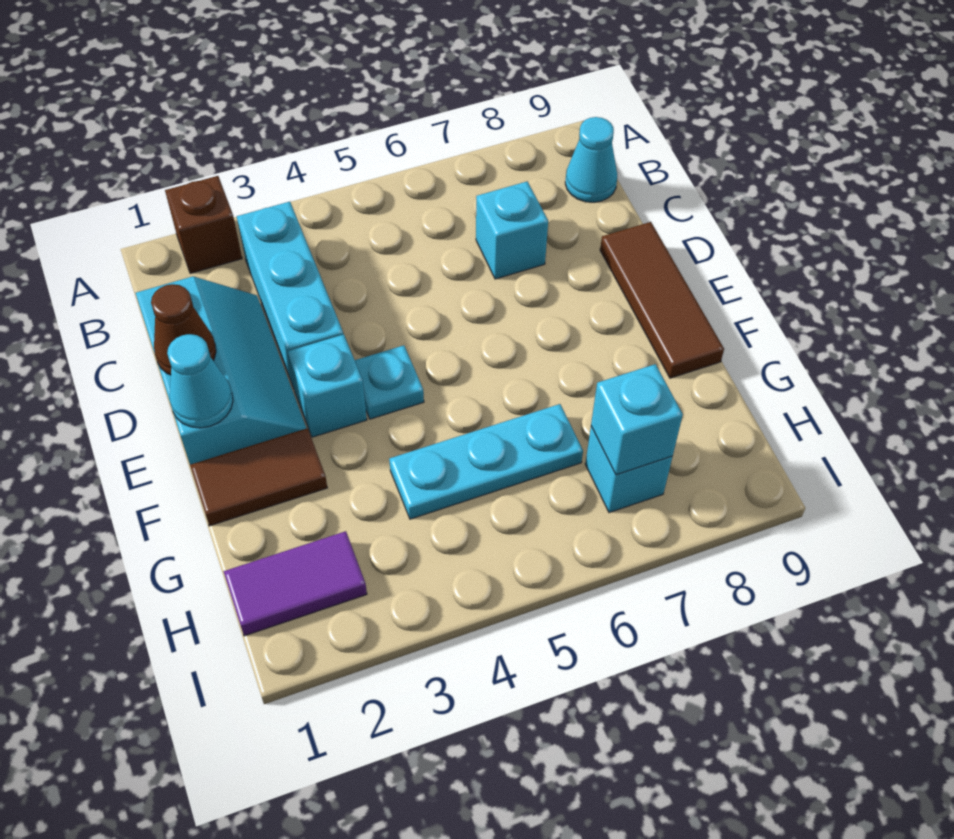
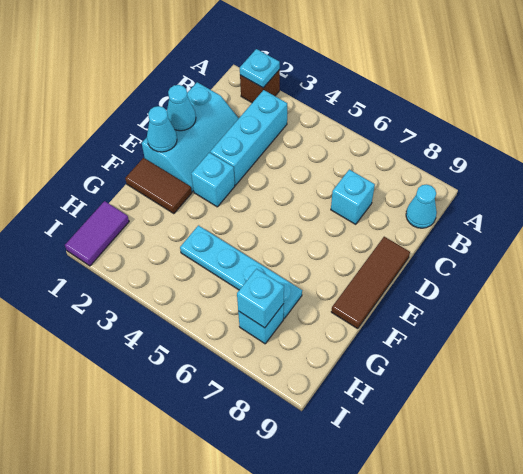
brown 1x1 cone [151,284,216,375] -> cyan 1x1 cone [167,85,196,131]
cyan 1x1 plate [355,345,424,419] -> cyan 1x1 plate moved to [240,49,280,88]
cyan 1x3 plate [389,404,583,519] -> cyan 1x4 plate [180,225,302,319]
purple 1x2 tile [224,531,367,636] -> purple 1x2 tile turned to [65,201,129,266]

